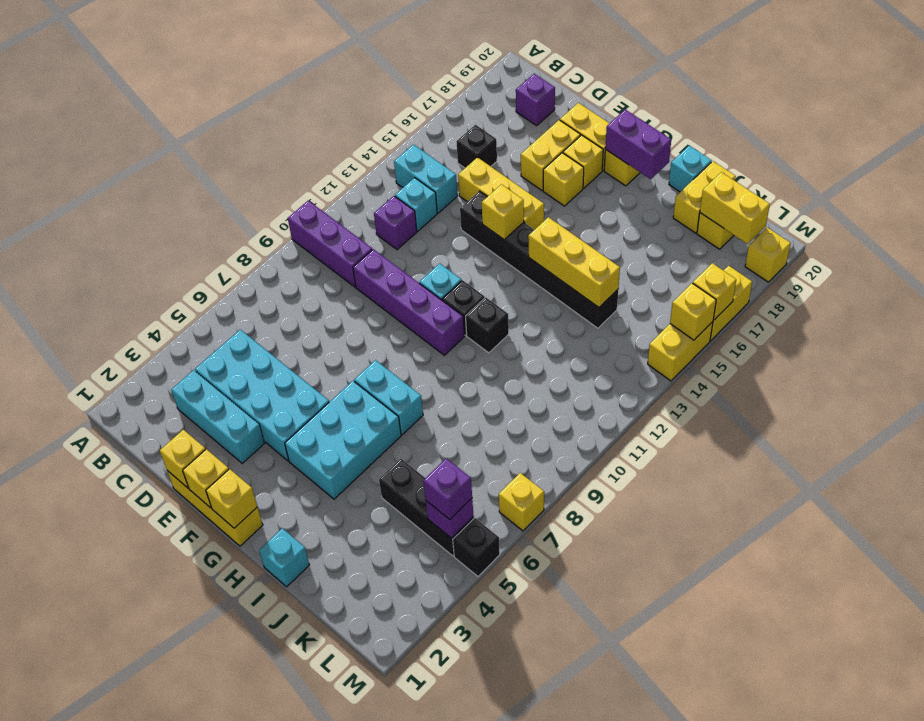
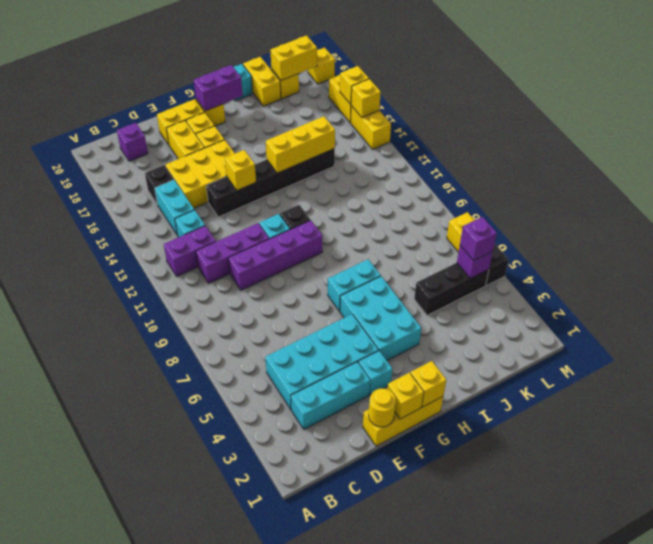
purple 1x3 brick [288,201,372,287] -> purple 1x3 brick moved to [196,223,269,283]
cyan 1x2 brick [394,145,457,213] -> cyan 1x2 brick turned to [155,180,194,234]
purple 1x1 brick [374,196,417,250] -> purple 1x2 brick [164,226,216,276]
yellow 1x3 brick [458,157,544,230] -> yellow 2x3 brick [166,140,235,208]
yellow 1x1 brick [160,430,206,488] -> yellow 1x1 round brick [369,388,396,427]
black 1x1 brick [466,298,509,353] -> none
cyan 1x1 brick [259,528,309,587] -> cyan 1x1 brick moved to [358,351,392,395]

